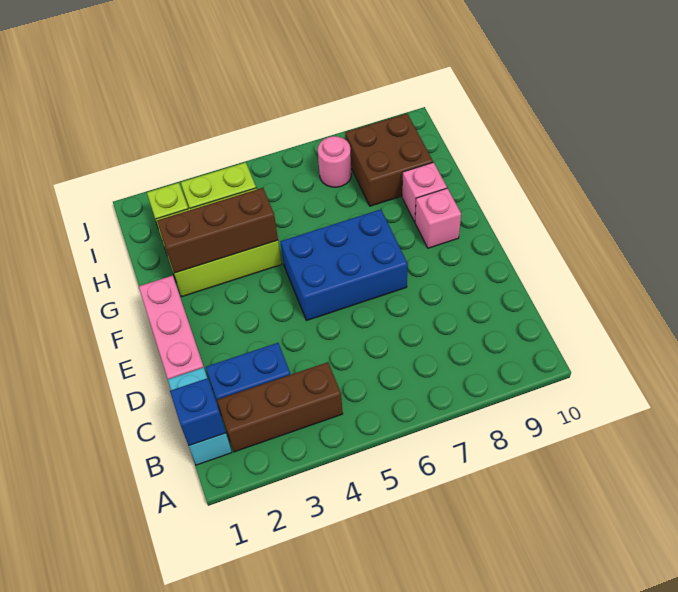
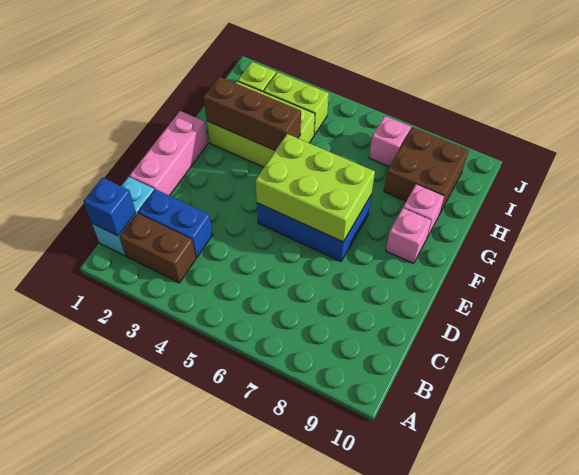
brown 1x3 brick [217,362,343,452] -> brown 1x2 brick [120,213,196,283]
none -> lime 2x3 brick [255,134,375,242]
pink 1x1 round brick [318,136,351,187] -> pink 1x1 brick [369,116,411,167]

